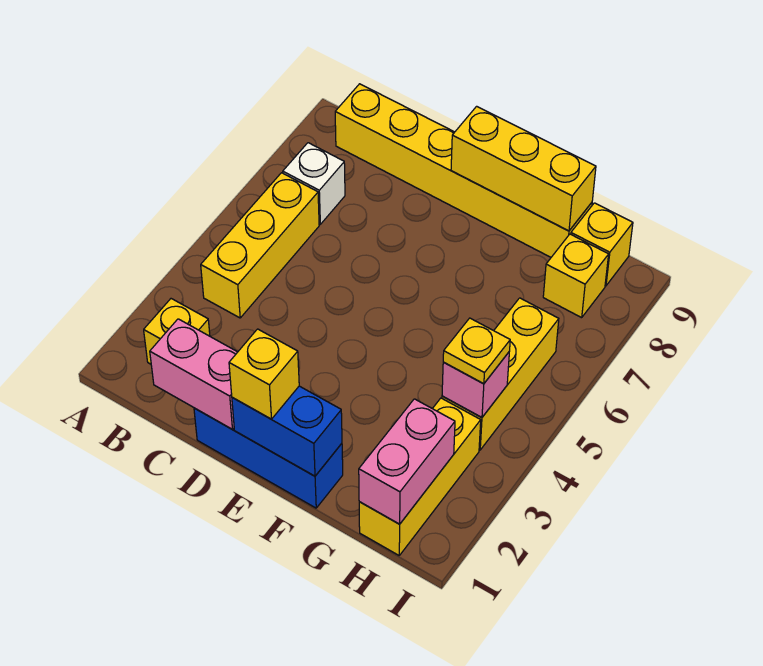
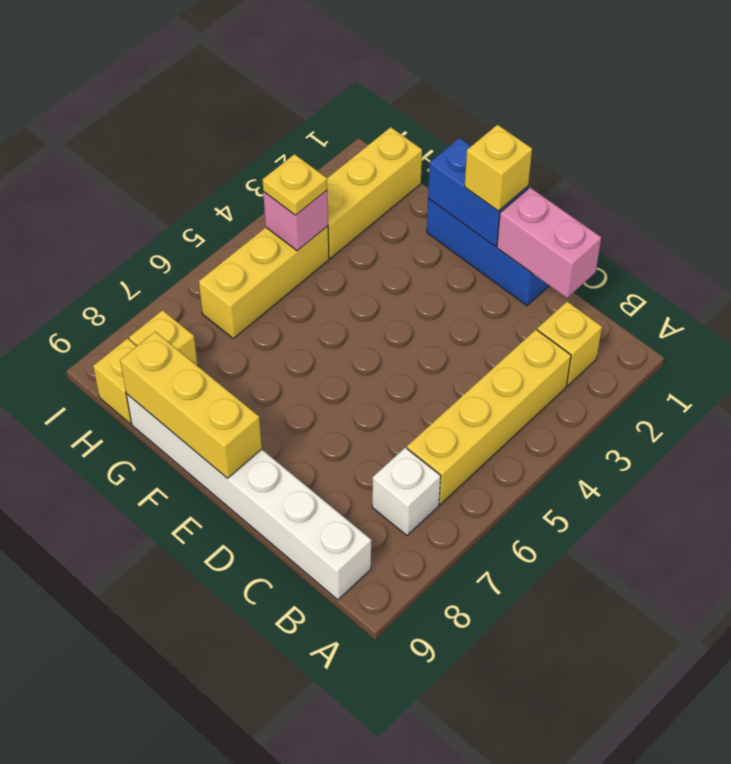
yellow 1x3 brick [201,173,319,318] -> yellow 1x4 brick [407,330,571,504]
yellow 1x6 brick [335,84,592,257] -> white 1x6 brick [126,394,371,600]
pink 1x2 brick [359,399,455,524] -> none

